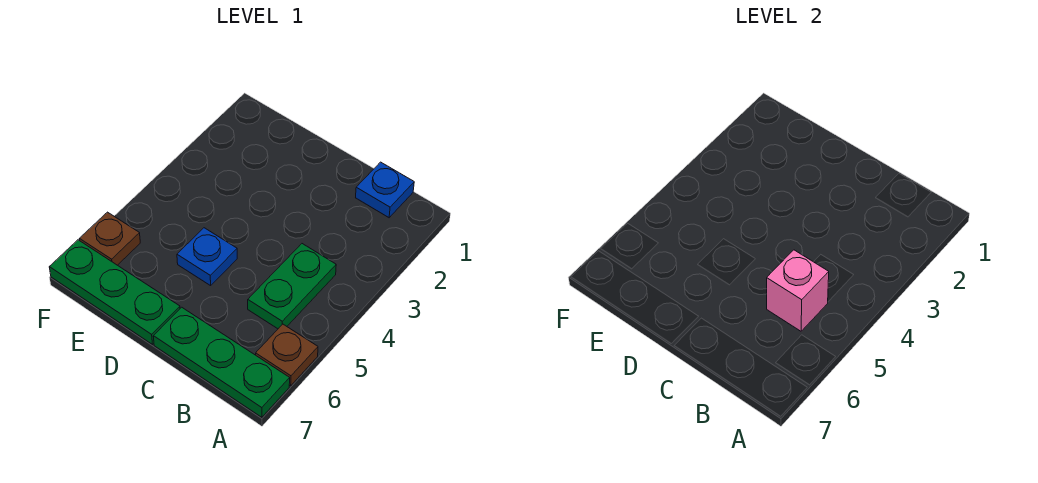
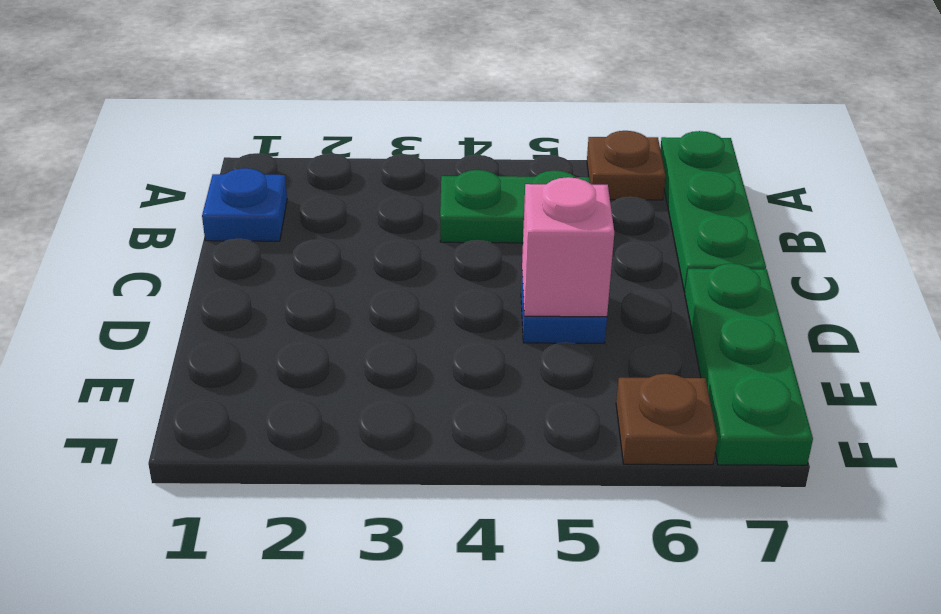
pink 1x1 brick [767,250,829,331] -> pink 1x1 brick moved to [522,177,614,317]

